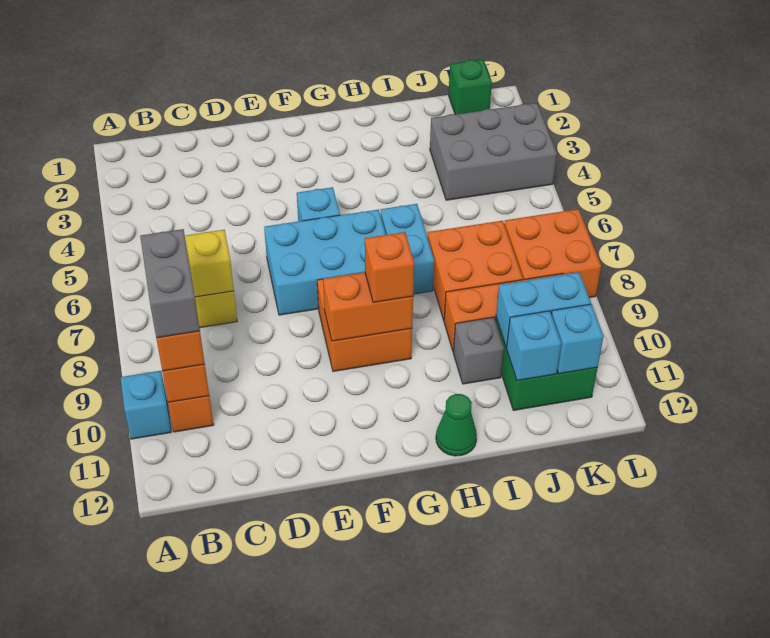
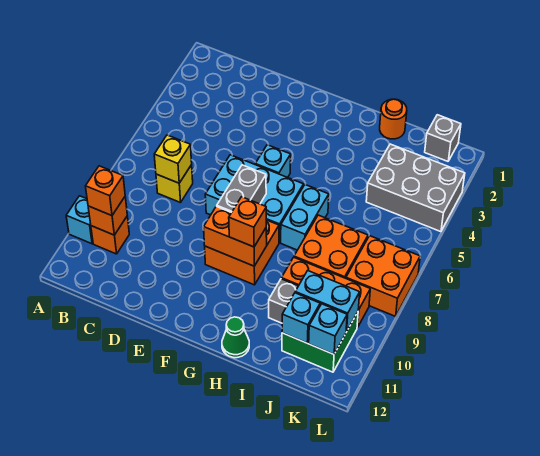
grey 1x2 brick [140,229,200,338] -> grey 1x2 brick moved to [217,165,266,213]
none -> orange 1x1 round brick [380,99,407,139]
green 1x1 brick [449,59,492,114] -> grey 1x1 brick [425,115,461,161]

